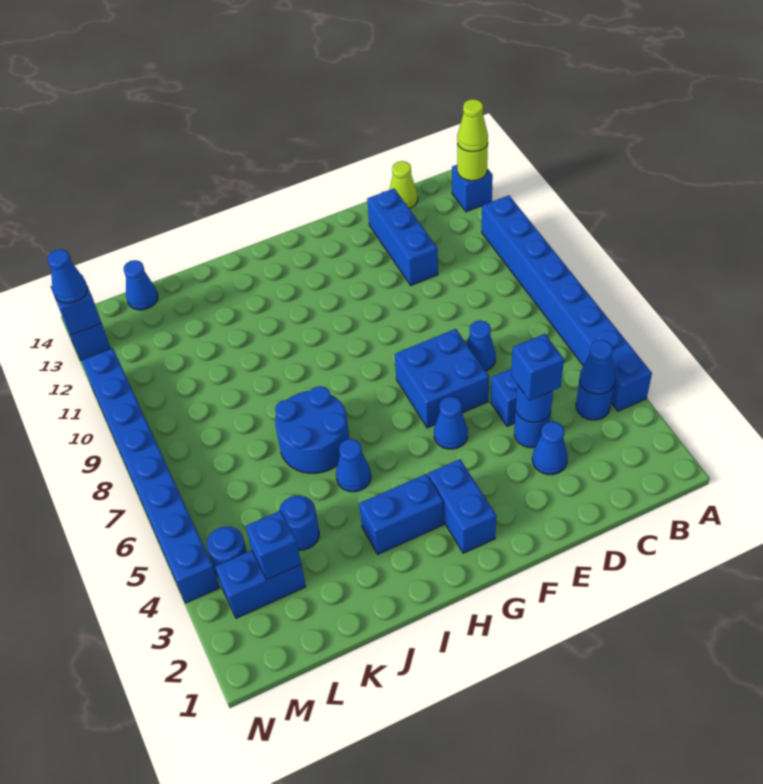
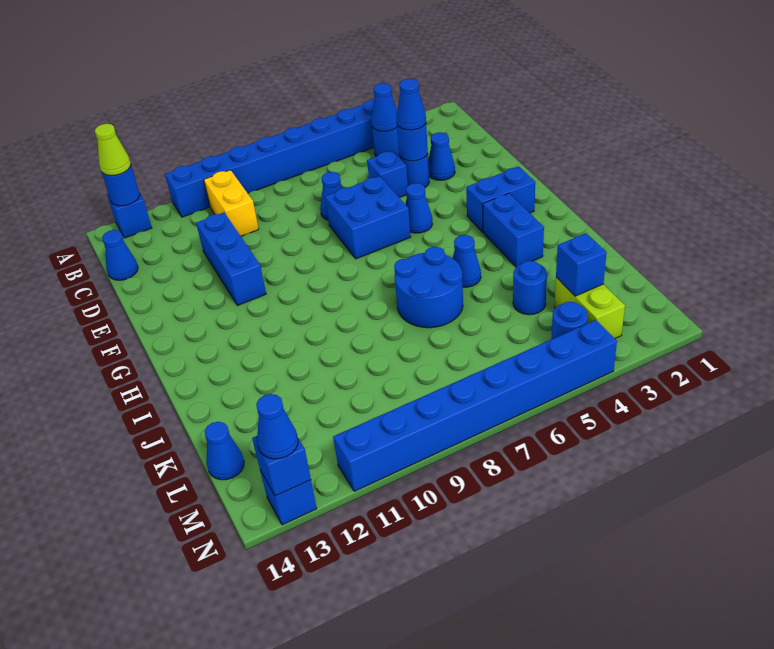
lime 1x1 round brick [457,144,488,181] -> blue 1x1 round brick [102,166,140,206]
none -> yellow 1x2 brick [204,170,259,236]
lime 1x1 cone [389,161,418,209] -> blue 1x1 cone [102,230,138,280]
blue 1x1 brick [511,334,564,401] -> blue 1x1 cone [396,79,426,130]
blue 1x3 brick [367,188,438,285] -> blue 1x3 brick turned to [196,213,266,306]
blue 1x2 brick [215,550,306,618] -> lime 1x2 brick [554,277,625,338]

